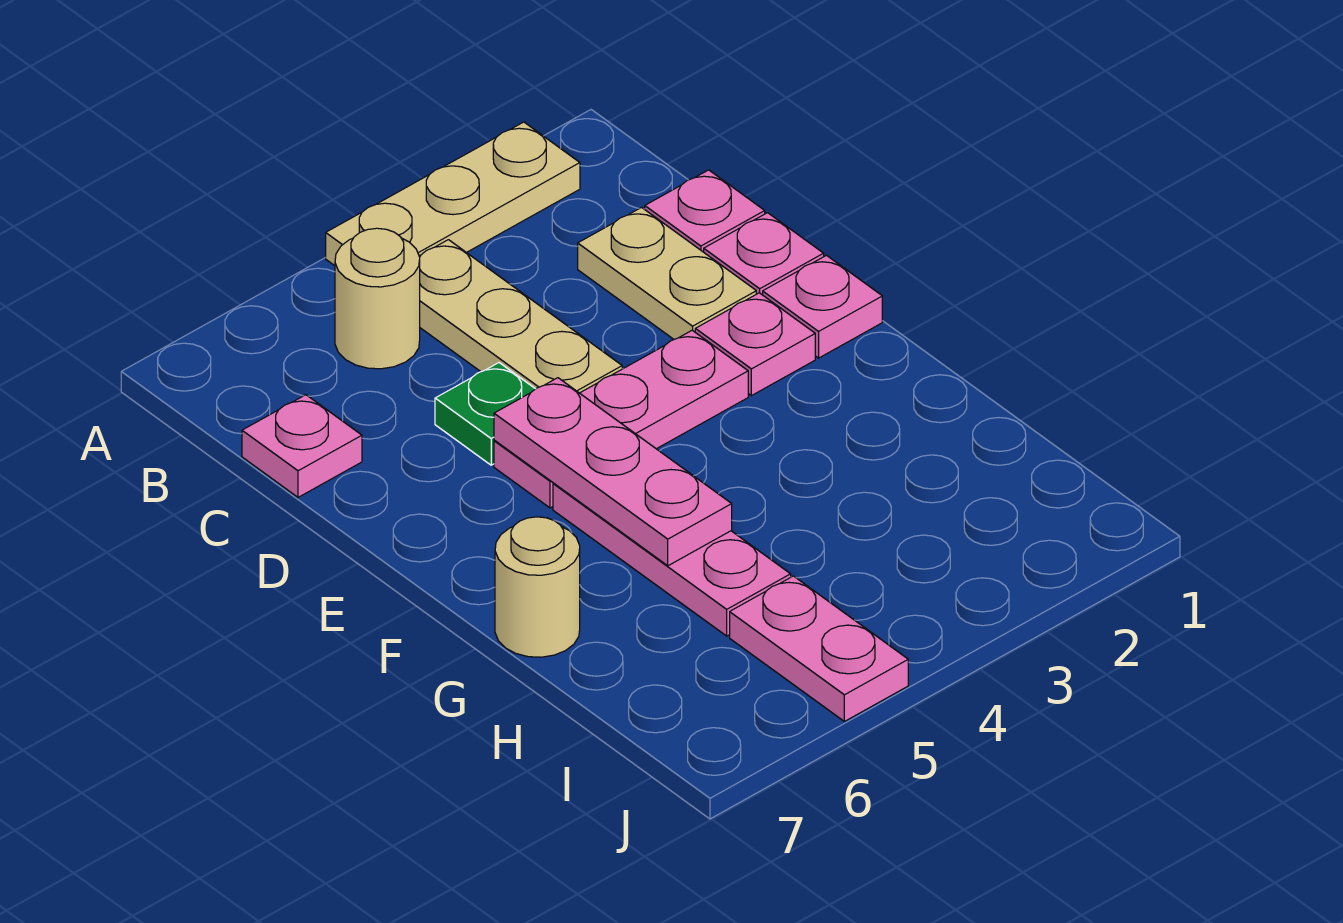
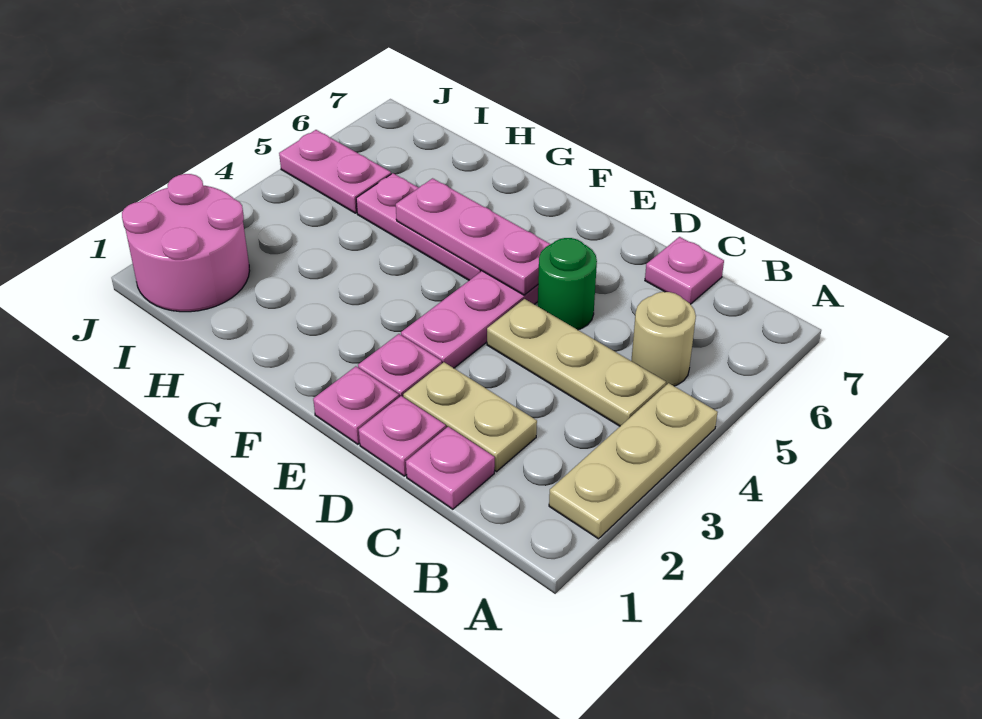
green 1x1 plate [435,363,535,465] -> green 1x1 round brick [538,238,597,330]
tan 1x1 round brick [495,517,580,657] -> none
none -> pink 2x2 round brick [122,174,250,312]

